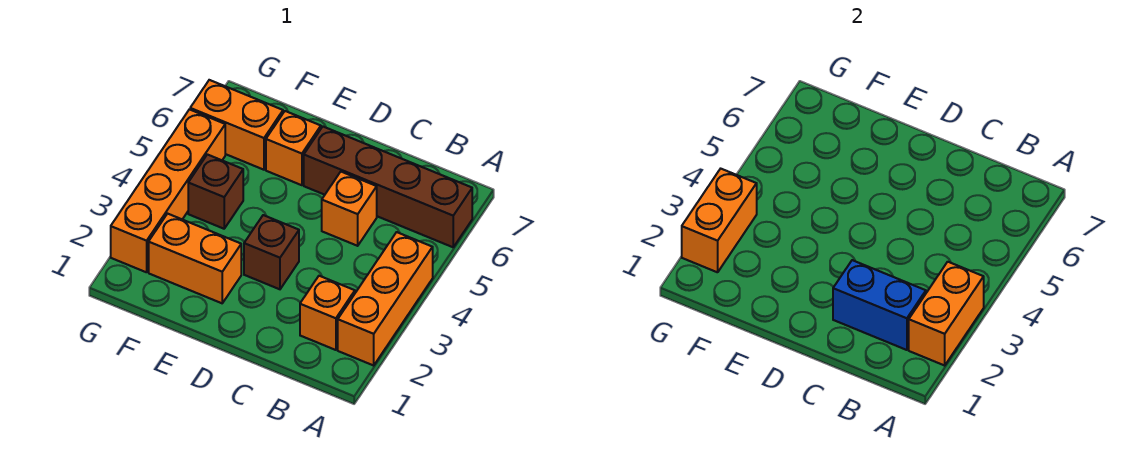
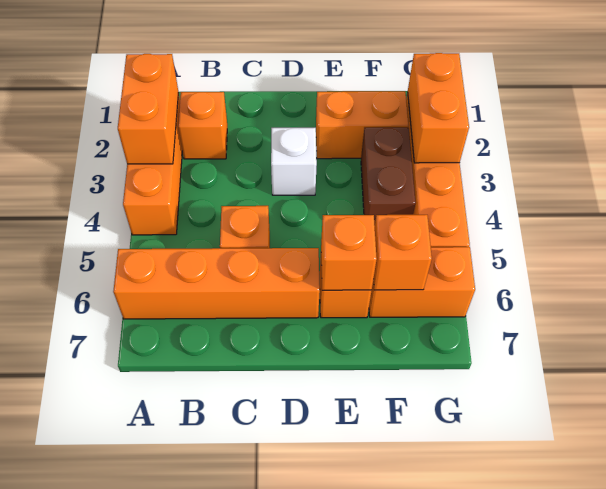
brown 1x4 brick [304,127,472,247] -> orange 1x4 brick [113,248,320,319]
blue 1x2 brick [833,260,926,350] -> none
brown 1x1 brick [244,215,299,289] -> white 1x1 brick [271,128,317,195]
none -> orange 1x1 brick [321,215,377,290]
brown 1x1 brick [188,154,243,229] -> brown 1x2 brick [361,127,416,226]
none -> orange 1x1 brick [374,215,432,290]

